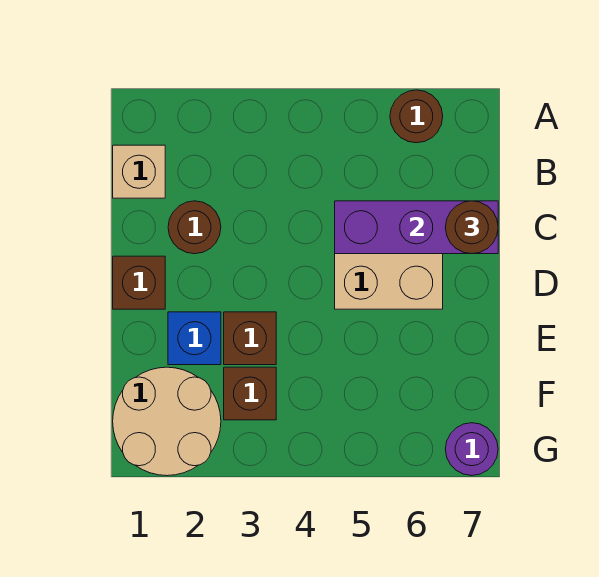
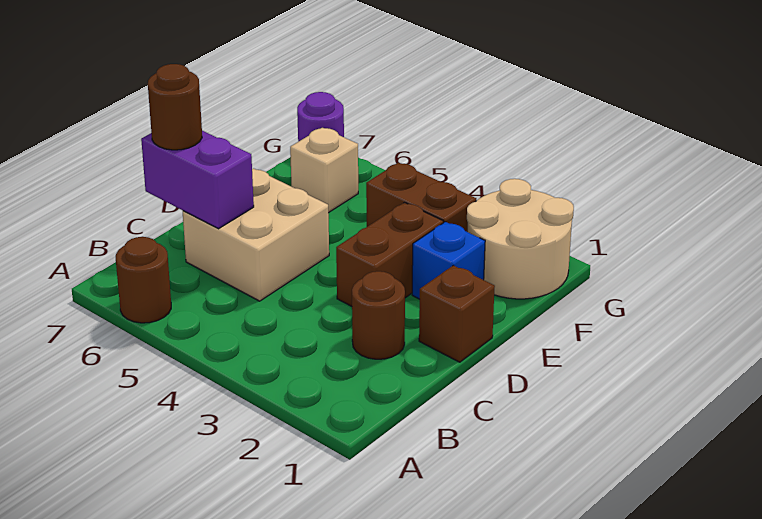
tan 1x1 brick [113,145,165,198] -> tan 1x1 brick moved to [290,128,358,213]
purple 1x3 brick [335,201,498,254] -> purple 1x2 brick [141,131,254,229]
brown 1x1 brick [224,312,276,365] -> brown 1x2 brick [336,203,443,306]
brown 1x1 brick [224,367,276,420] -> brown 1x2 brick [366,162,476,232]

